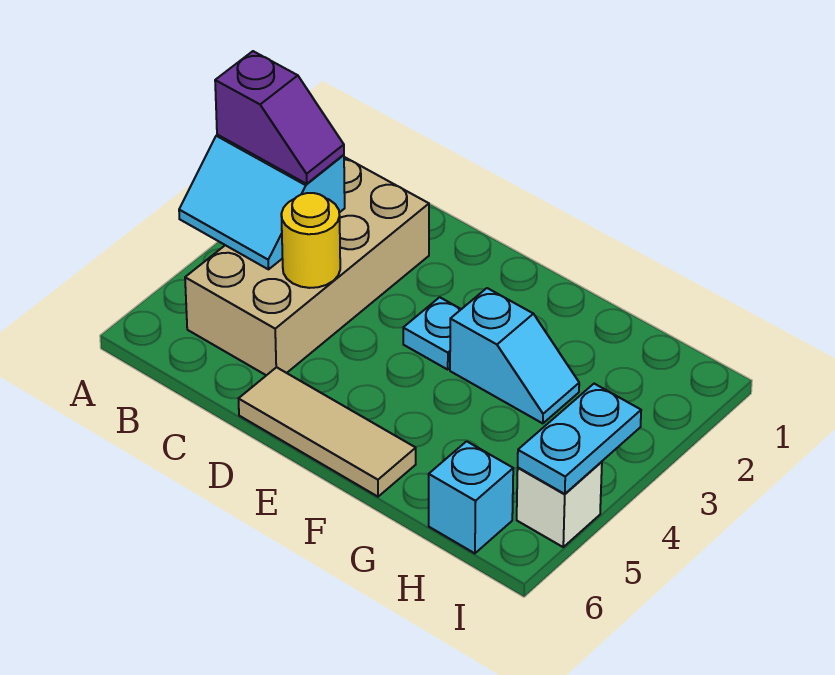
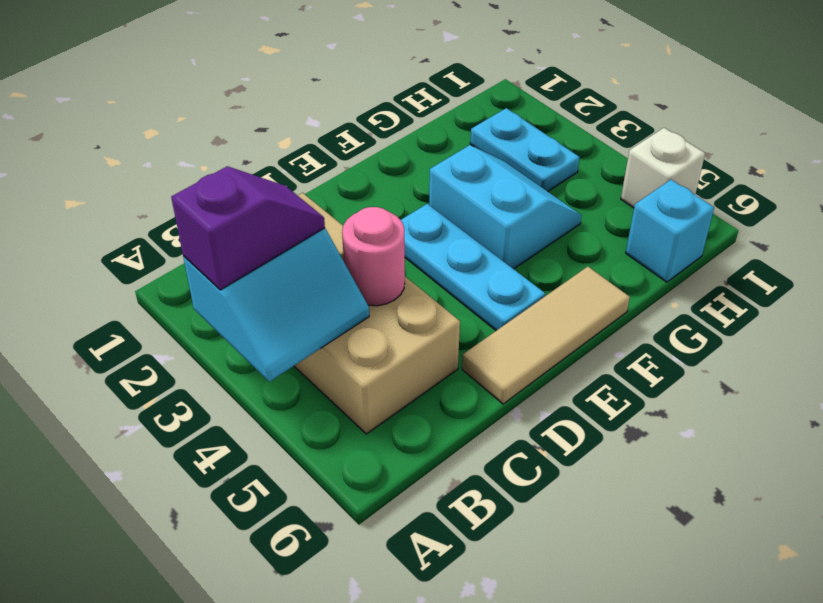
yellow 1x1 round brick [281,193,340,288] -> pink 1x1 round brick [342,207,405,306]
cyan 1x1 plate [403,297,461,369] -> cyan 1x3 plate [401,204,545,331]
cyan 1x2 slope [450,288,579,423] -> cyan 2x2 slope [429,145,582,269]
cyan 1x2 plate [518,384,641,494] -> cyan 1x2 plate moved to [470,108,580,191]

